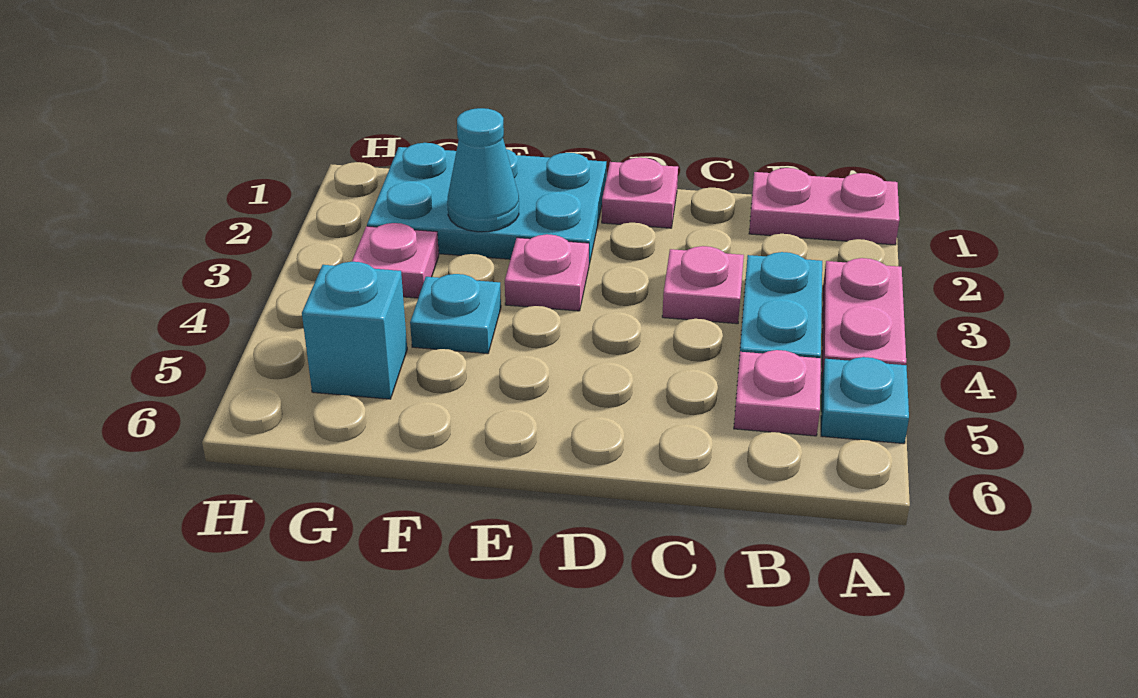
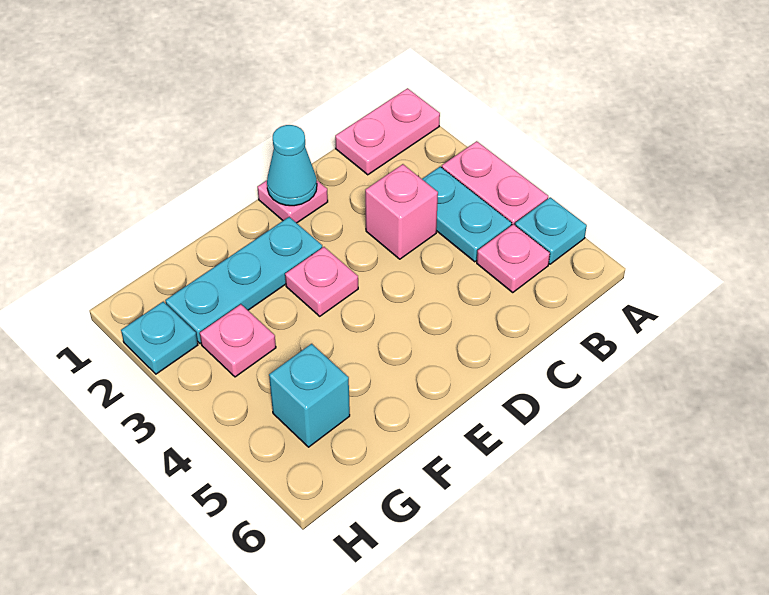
pink 1x1 plate [662,246,744,324] -> pink 1x1 brick [365,164,438,259]
cyan 2x3 plate [367,143,606,264] -> cyan 1x3 plate [165,217,322,343]
cyan 1x1 cone [447,108,519,232] -> cyan 1x1 cone moved to [267,125,317,206]
cyan 1x1 plate [410,274,501,354] -> cyan 1x1 plate moved to [121,302,198,374]

